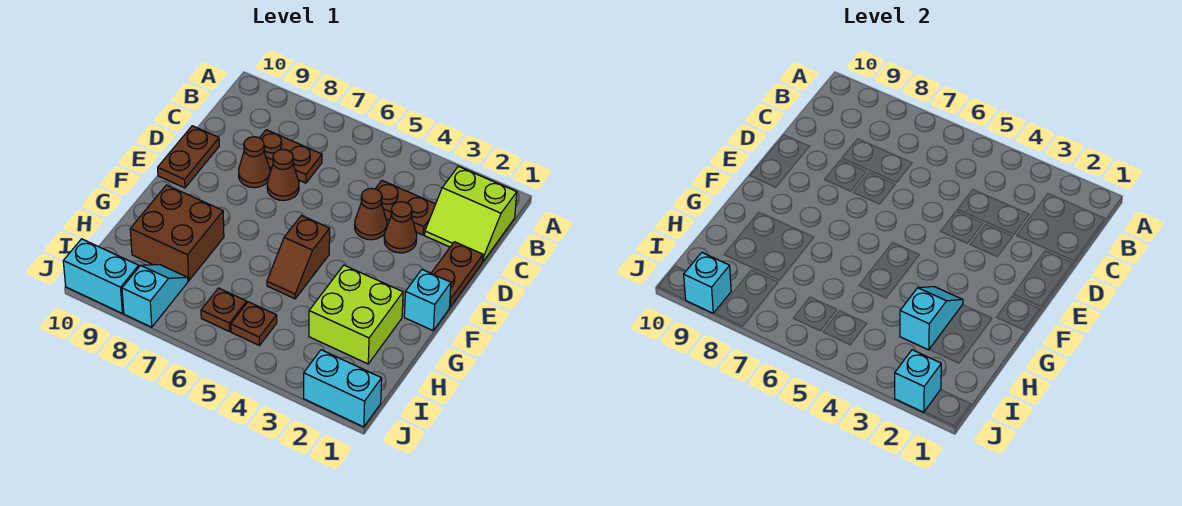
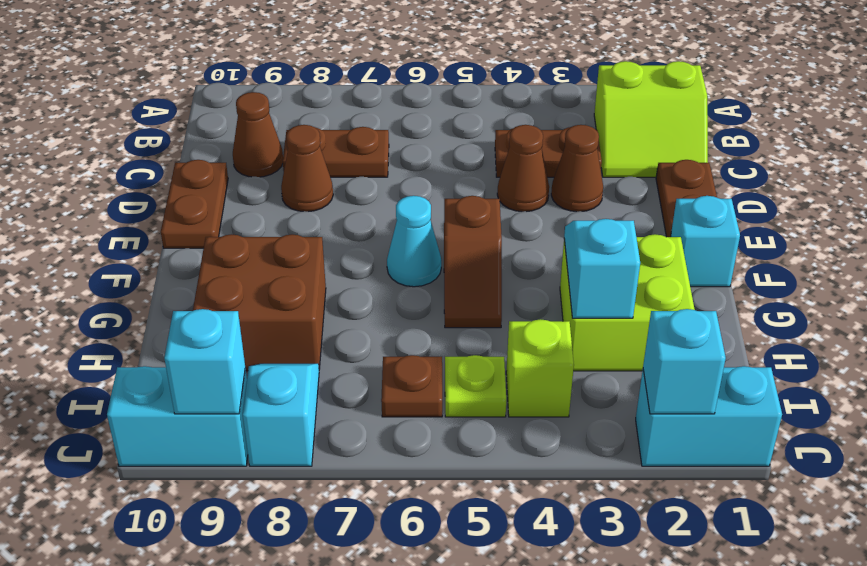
brown 1x1 cone [267,149,299,200] -> brown 1x1 cone moved to [233,92,283,177]
none -> cyan 1x1 cone [387,196,441,287]
none -> lime 1x1 brick [506,319,574,417]
brown 1x1 plate [231,302,277,346] -> lime 1x1 plate [445,355,506,417]

